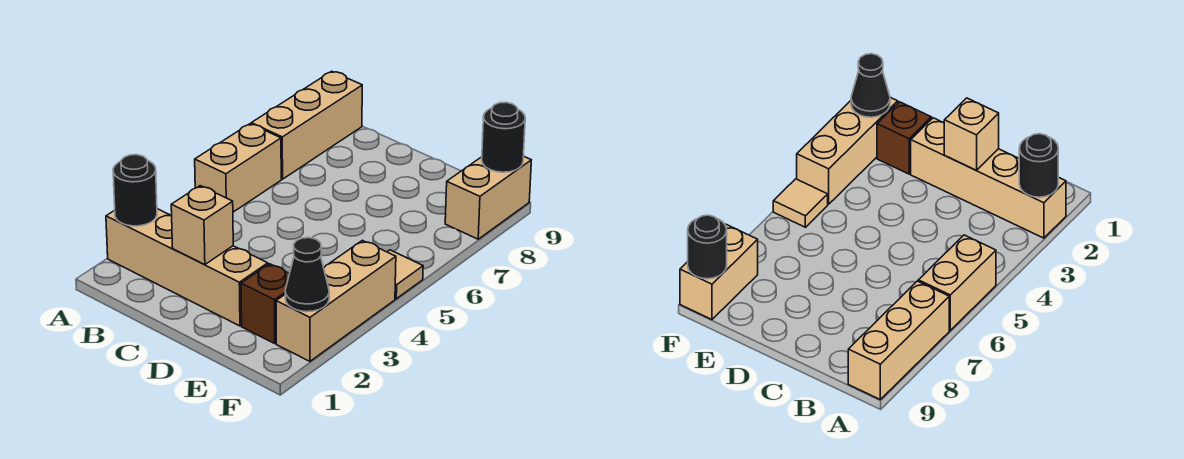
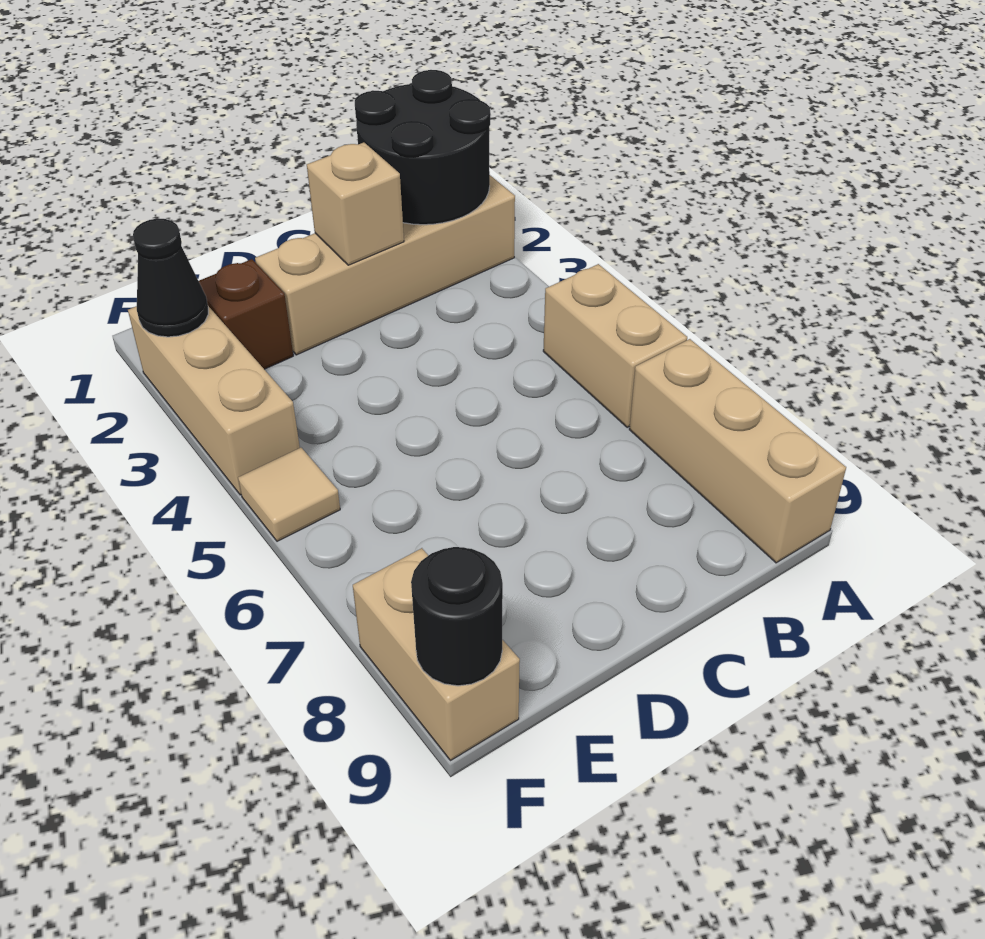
black 1x1 round brick [113,155,157,226] -> black 2x2 round brick [355,70,490,225]

